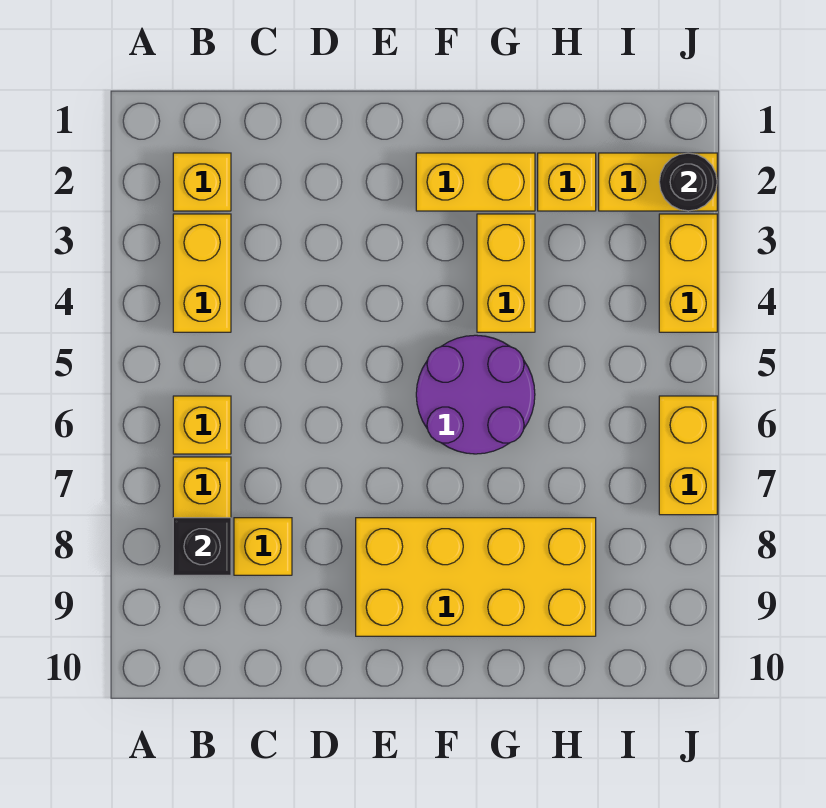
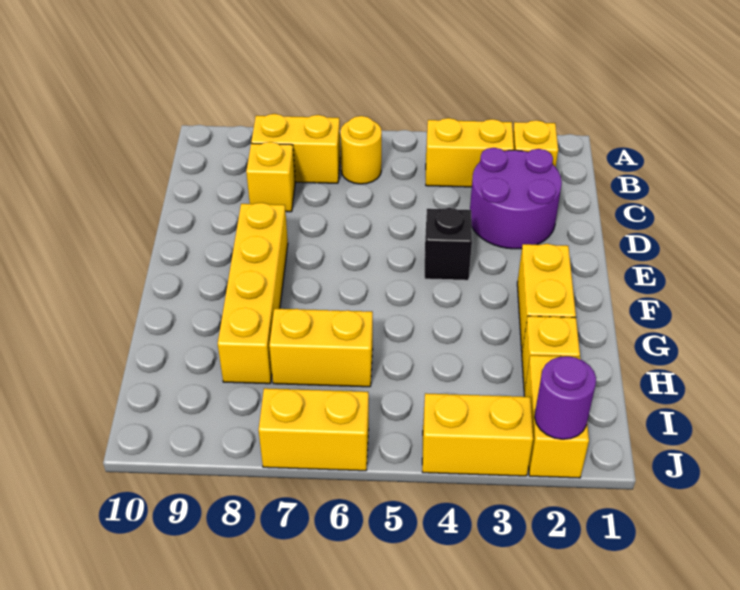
yellow 1x1 brick [173,396,231,454] -> yellow 1x1 round brick [340,116,382,184]
black 1x1 brick [173,518,231,575] -> black 1x1 brick moved to [425,208,472,280]
yellow 2x4 brick [356,518,596,636] -> yellow 1x4 brick [218,203,288,384]
purple 2x2 round brick [416,335,535,454] -> purple 2x2 round brick moved to [470,148,562,249]
yellow 1x2 brick [477,214,535,332] -> yellow 1x2 brick moved to [269,309,373,387]
black 1x1 round brick [659,153,717,211] -> purple 1x1 round brick [535,356,596,439]

